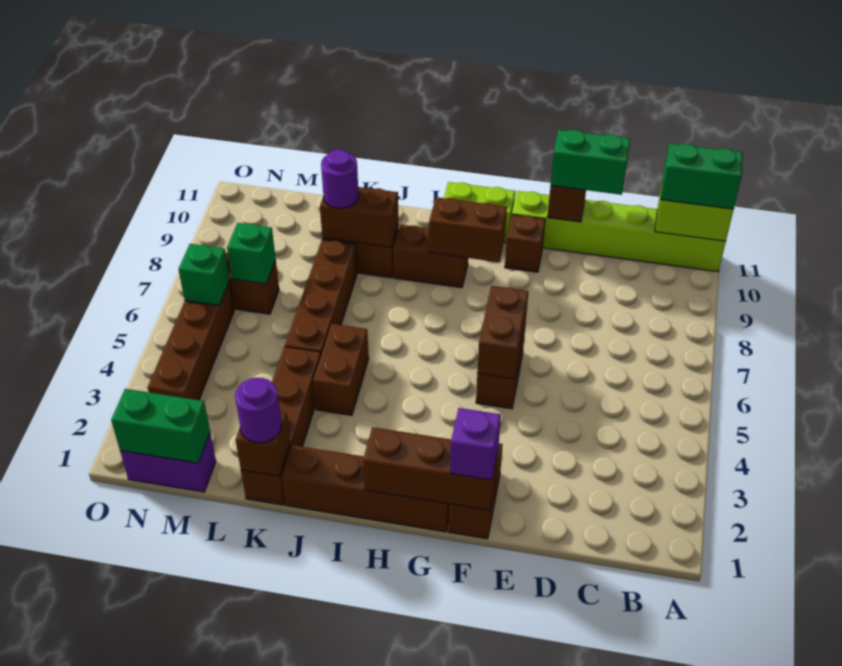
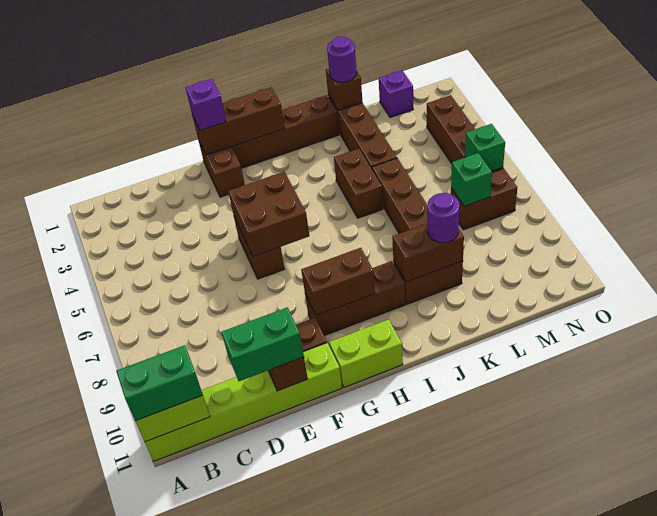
brown 1x2 brick [477,286,528,379] -> brown 2x2 brick [228,172,309,257]
brown 1x2 brick [393,225,468,288] -> brown 1x3 brick [305,261,405,336]
purple 1x2 brick [120,433,216,492] -> purple 1x1 brick [379,70,413,118]
green 1x2 brick [111,389,210,463] -> none

